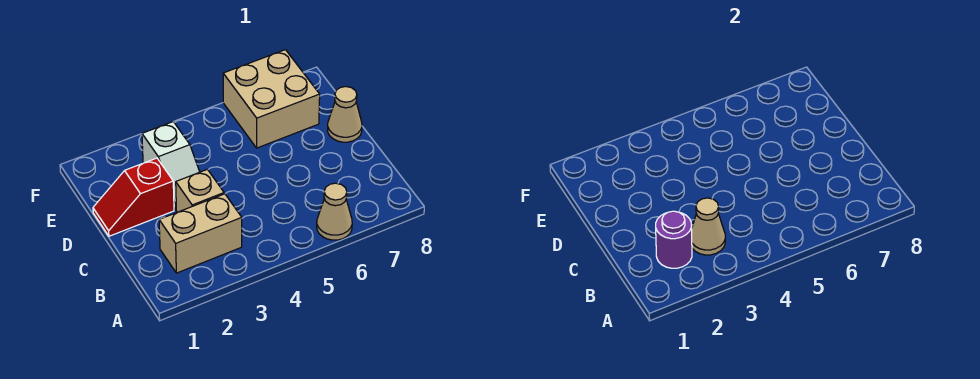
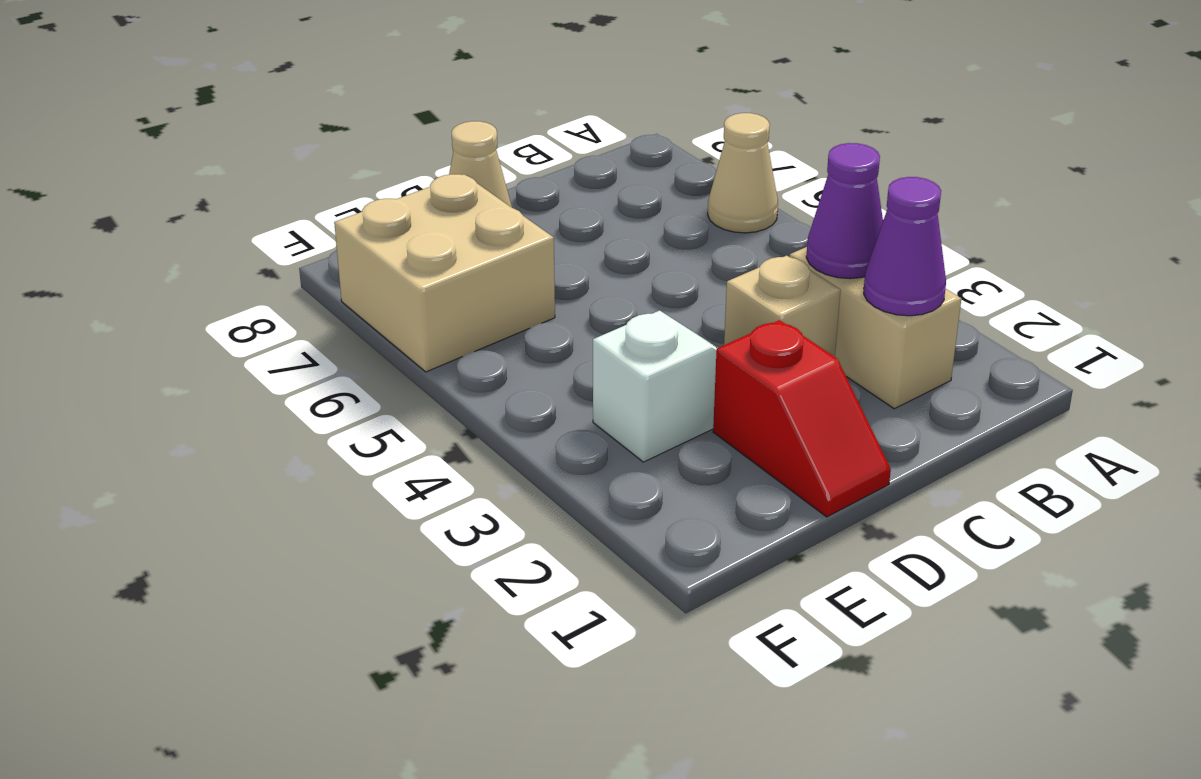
purple 1x1 round brick [656,211,692,268] -> purple 1x1 cone [864,177,946,316]
tan 1x1 cone [692,198,725,255] -> purple 1x1 cone [806,143,883,279]

